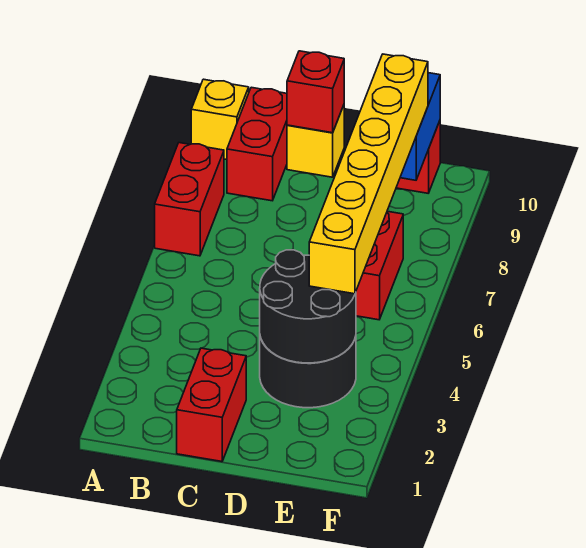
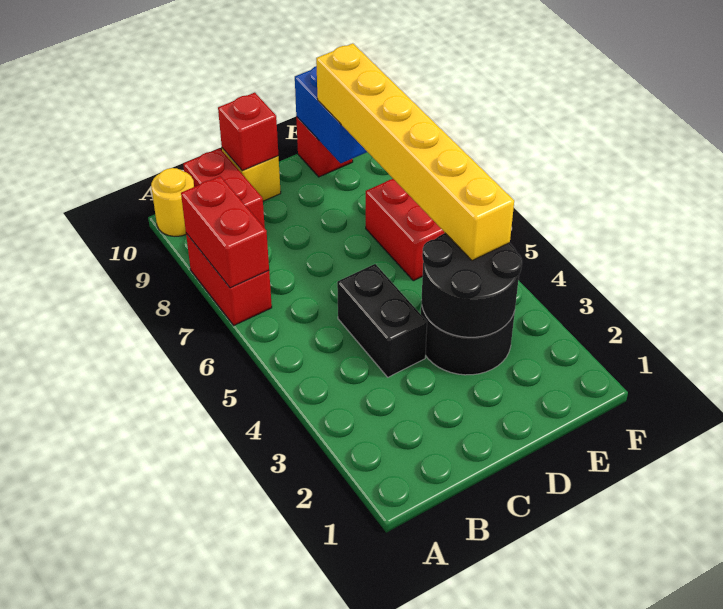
yellow 1x1 brick [191,79,249,159] -> yellow 1x1 round brick [151,168,194,236]
red 1x2 brick [177,348,246,462] -> red 1x2 brick moved to [181,176,269,288]
none -> black 1x2 brick [337,264,427,377]

